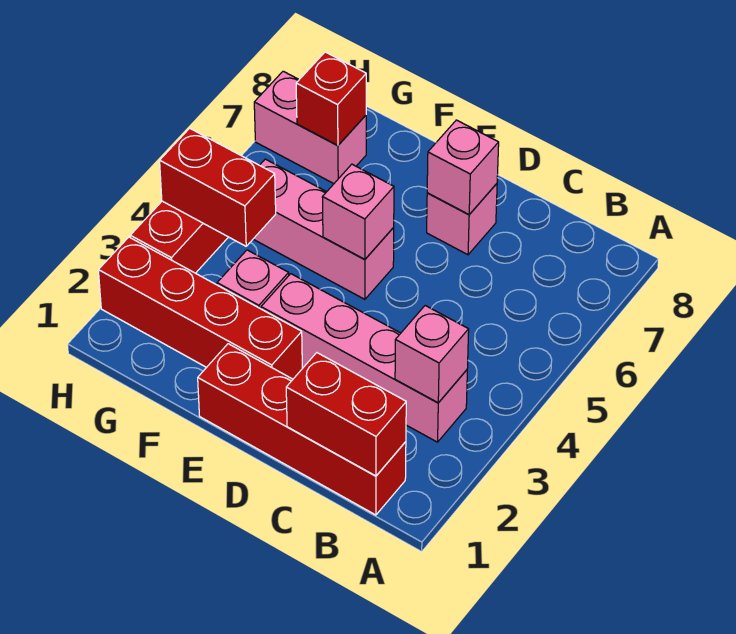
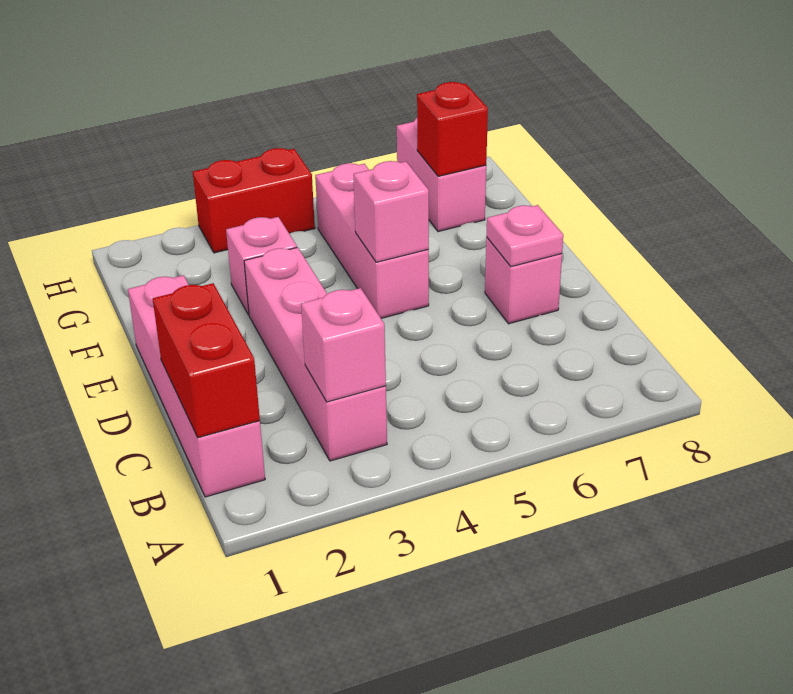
red 1x4 brick [198,344,406,515] -> pink 1x4 brick [128,275,265,497]
pink 1x1 brick [427,120,499,215] -> pink 1x1 plate [486,205,563,267]
red 1x4 brick [98,237,302,379] -> none
red 1x2 brick [160,128,276,246] -> none

